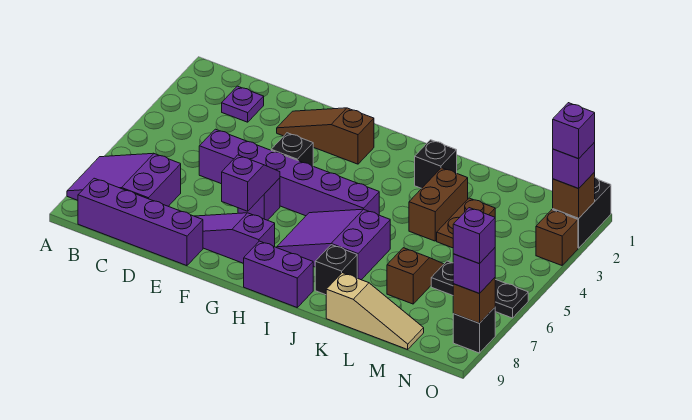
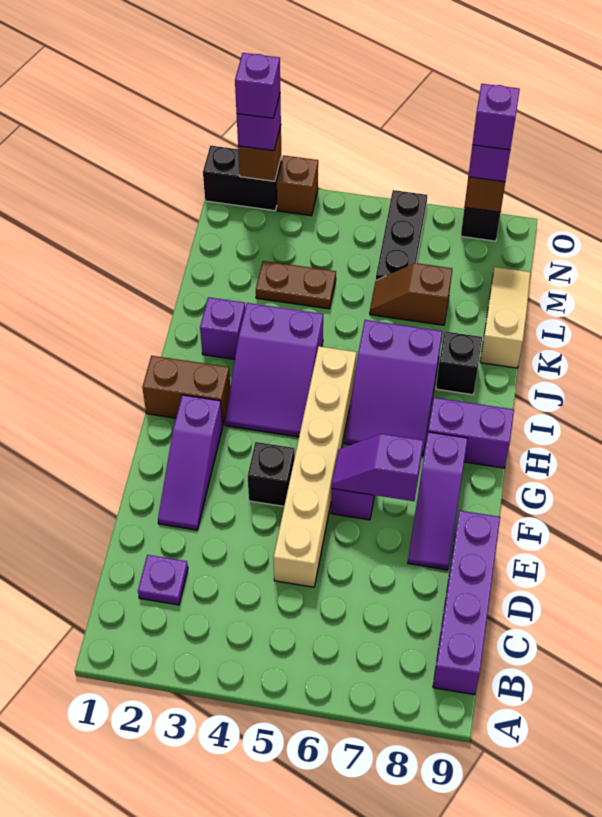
purple 2x3 slope [67,153,181,206] -> purple 2x3 slope moved to [225,303,323,437]
purple 1x6 brick [199,129,379,216] -> tan 1x6 brick [273,346,356,587]
brown 1x3 slope [277,108,374,164] -> purple 1x3 slope [158,395,223,530]
purple 1x2 brick [244,241,314,307] -> purple 1x2 brick turned to [428,398,514,468]
black 1x1 brick [415,140,457,188] -> purple 1x1 brick [200,297,245,359]
brown 1x2 brick [409,168,468,241] -> brown 1x2 brick moved to [142,356,230,424]

